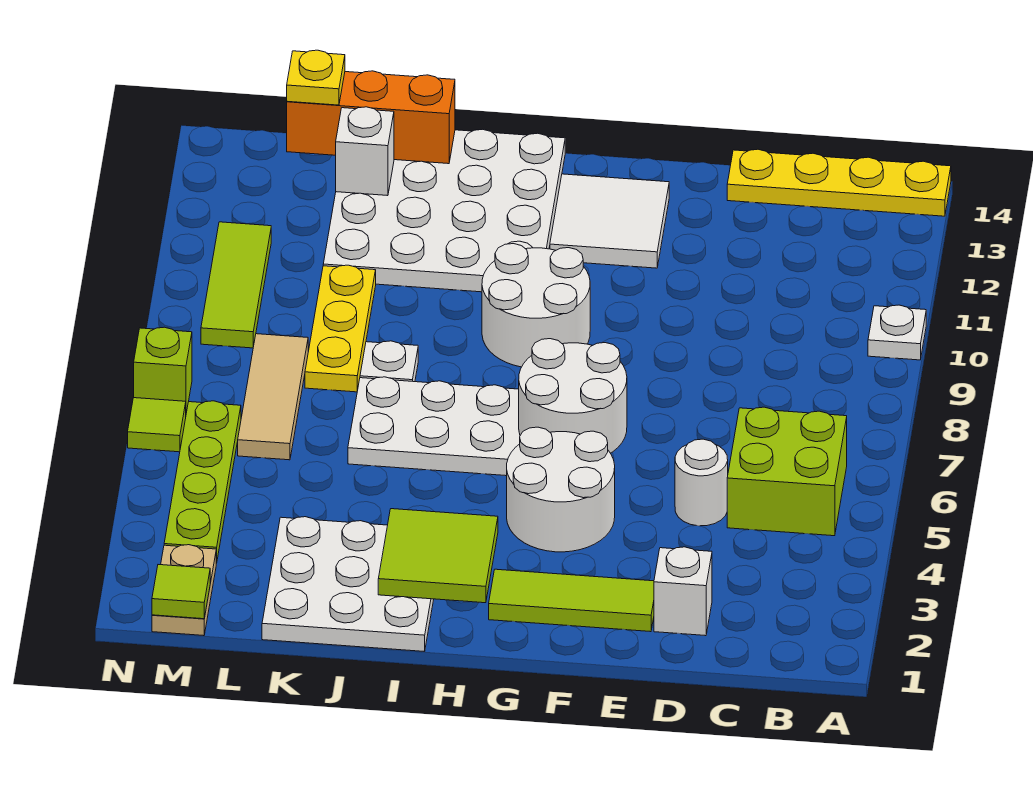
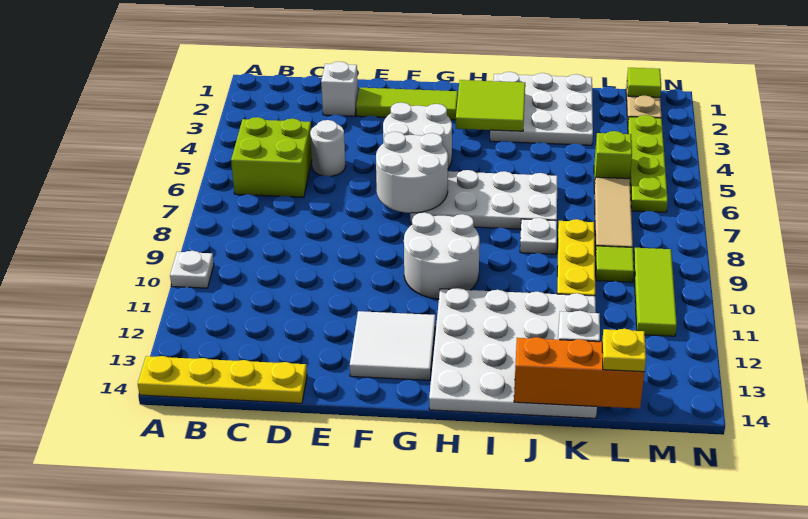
lime 1x1 tile [128,398,186,452] -> lime 1x1 tile moved to [596,246,634,282]
lime 1x1 brick [134,327,192,413] -> lime 1x1 brick moved to [594,131,632,186]

